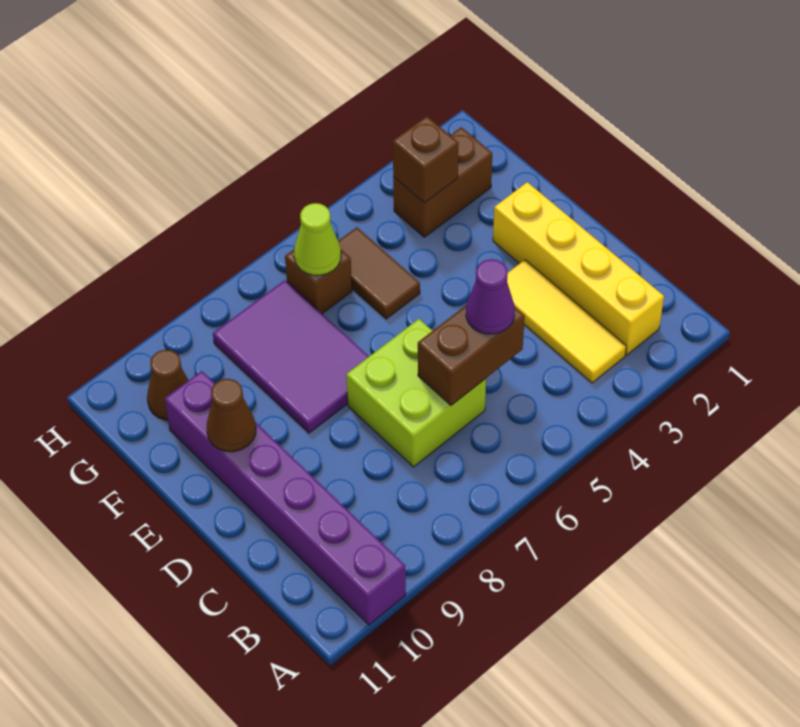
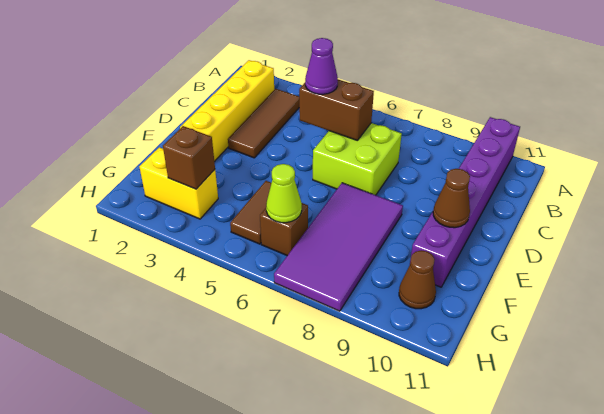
yellow 1x3 tile [507,260,626,383] -> brown 1x3 tile [228,89,299,158]
purple 2x3 tile [213,280,369,433] -> purple 2x4 tile [274,183,403,311]
brown 1x2 brick [393,127,492,237] -> yellow 1x2 brick [140,147,218,219]

